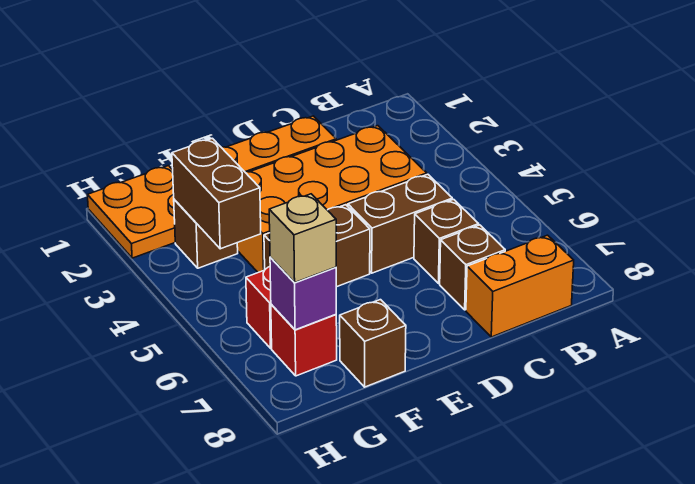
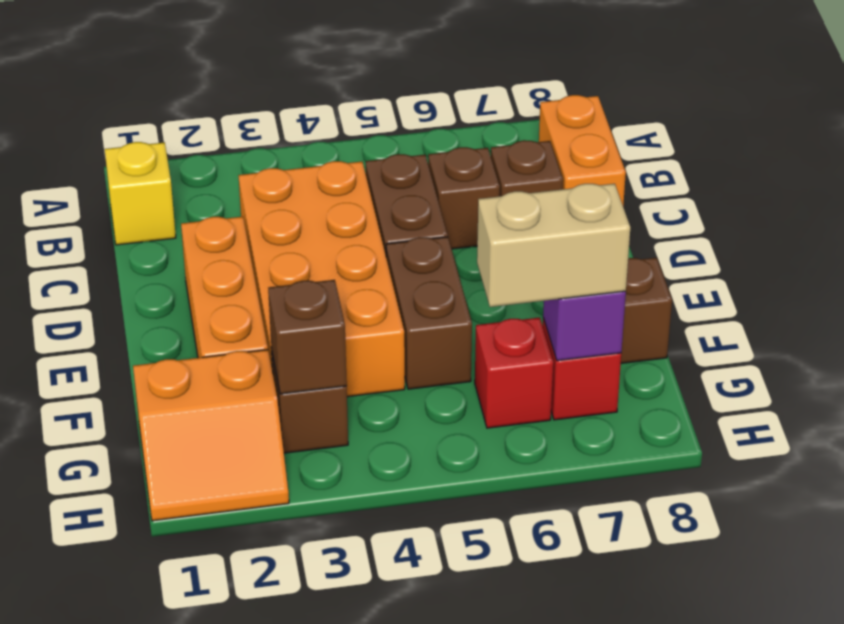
none -> yellow 1x1 brick [105,142,176,245]
orange 2x2 plate [87,166,175,258] -> orange 2x2 slope [133,350,289,521]
brown 1x2 brick [172,138,261,249] -> brown 1x1 brick [268,280,347,394]
tan 1x1 brick [269,194,336,282] -> tan 1x2 brick [477,184,630,307]

